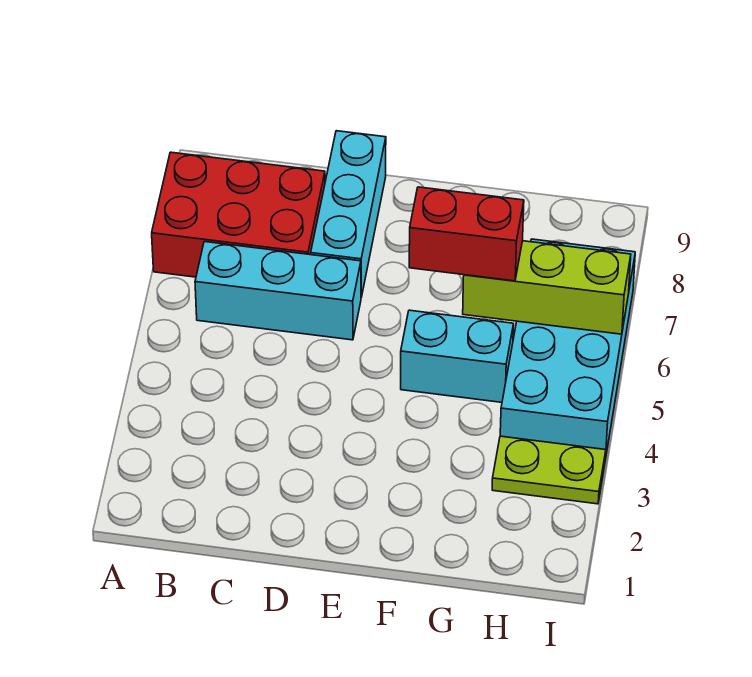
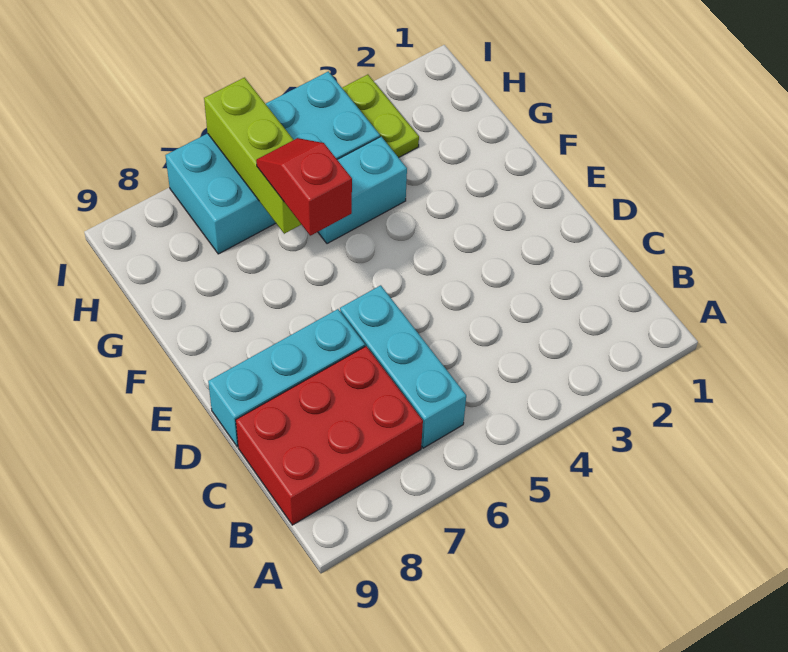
red 2x3 brick [152,152,325,277] -> red 2x3 brick turned to [236,346,423,525]
cyan 1x2 brick [401,310,514,402] -> cyan 1x2 brick turned to [318,137,407,244]
red 1x2 brick [409,187,524,281] -> red 1x2 slope [256,138,352,236]

